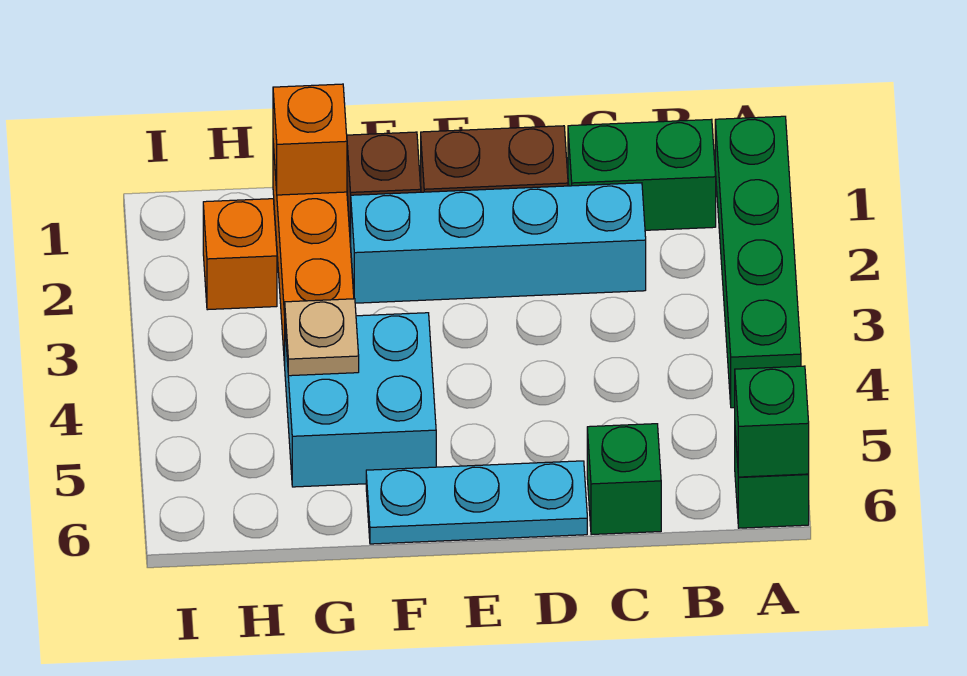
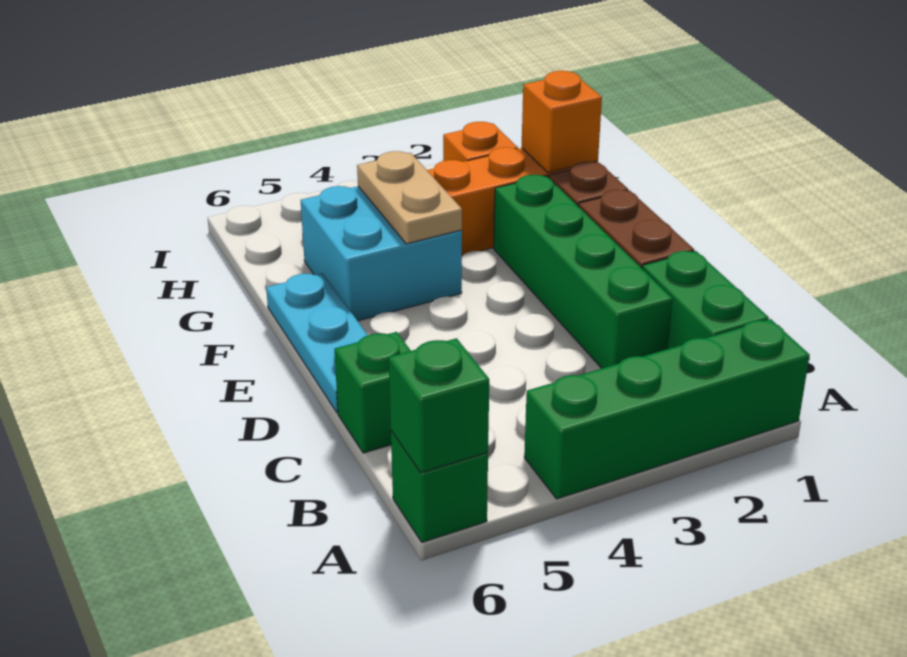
cyan 1x4 brick [350,183,646,303] -> green 1x4 brick [494,175,673,368]
tan 1x1 plate [285,299,359,376] -> tan 1x2 plate [357,151,462,244]

